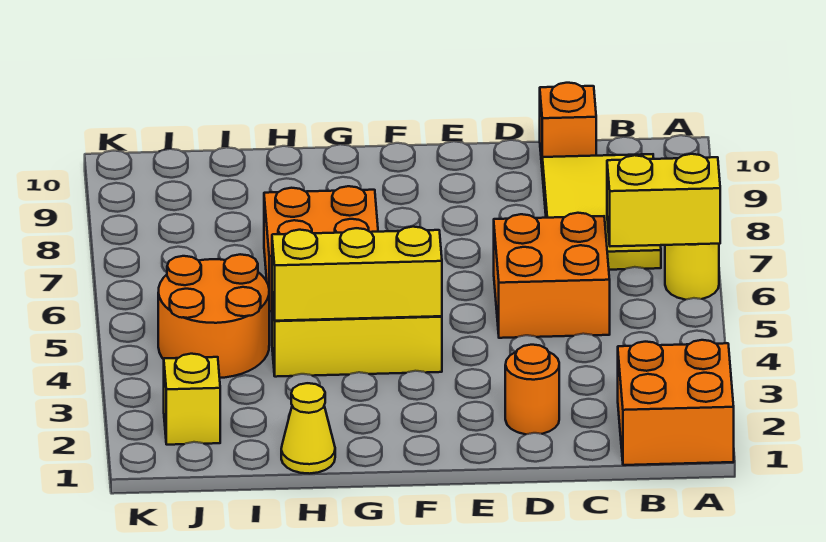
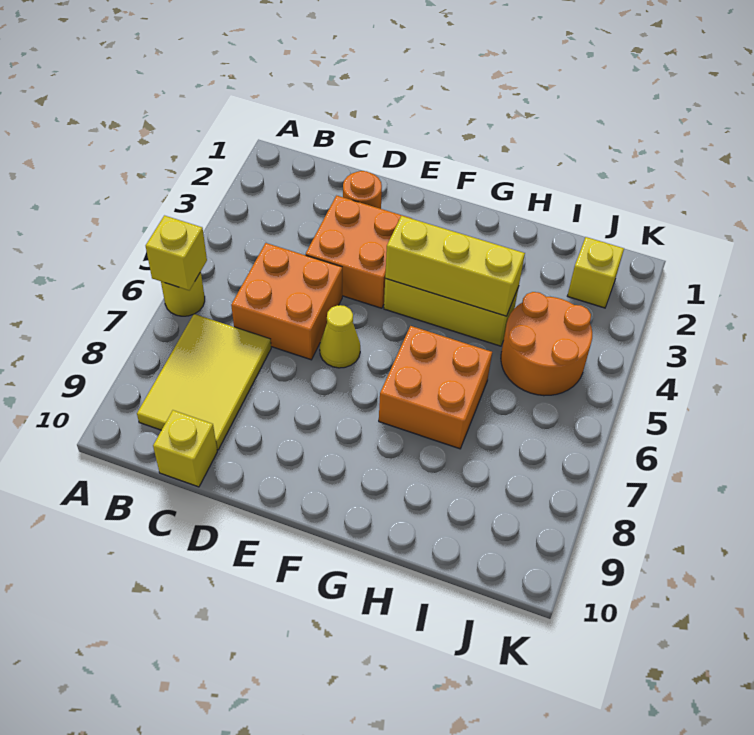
orange 2x2 brick [618,340,734,465] -> orange 2x2 brick moved to [306,196,412,308]
yellow 1x2 brick [607,154,720,246] -> yellow 1x1 brick [146,216,207,290]
orange 1x1 brick [540,83,596,164] -> yellow 1x1 brick [153,410,217,487]
yellow 1x1 cone [281,383,335,474] -> yellow 1x1 cone moved to [320,305,360,368]

